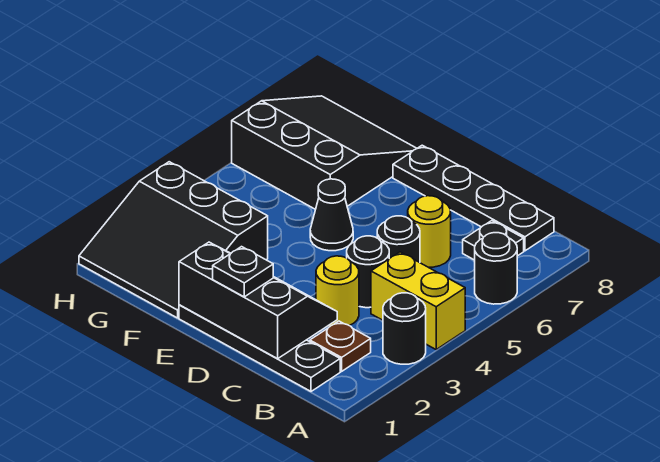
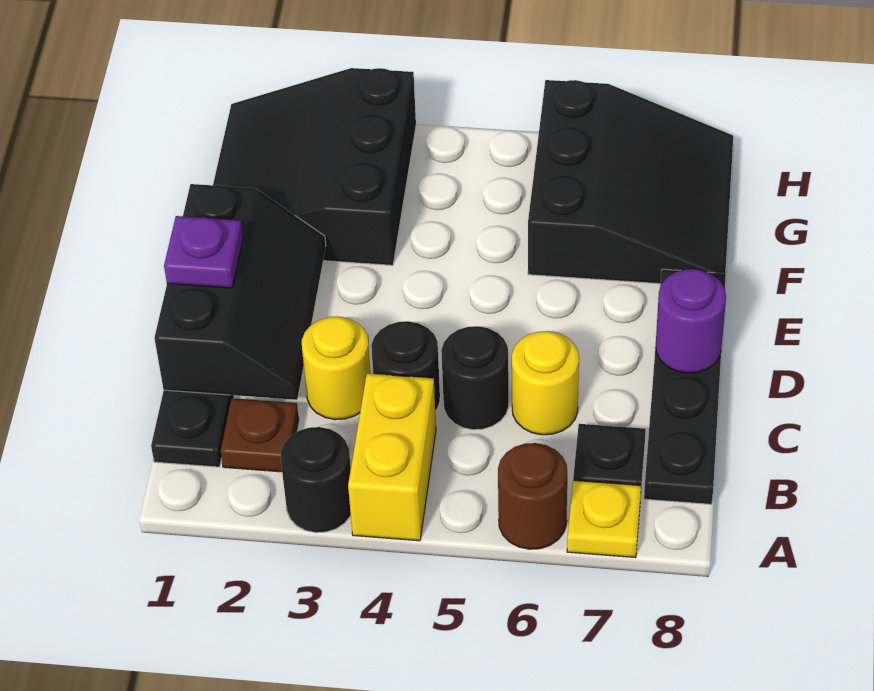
black 1x1 round brick [475,233,517,304] -> brown 1x1 round brick [498,443,567,549]
none -> yellow 1x1 plate [567,480,641,558]
black 1x1 plate [213,247,273,297] -> purple 1x1 plate [164,216,243,288]
none -> purple 1x1 round brick [656,269,726,373]
black 1x1 cone [310,179,353,251] -> none

